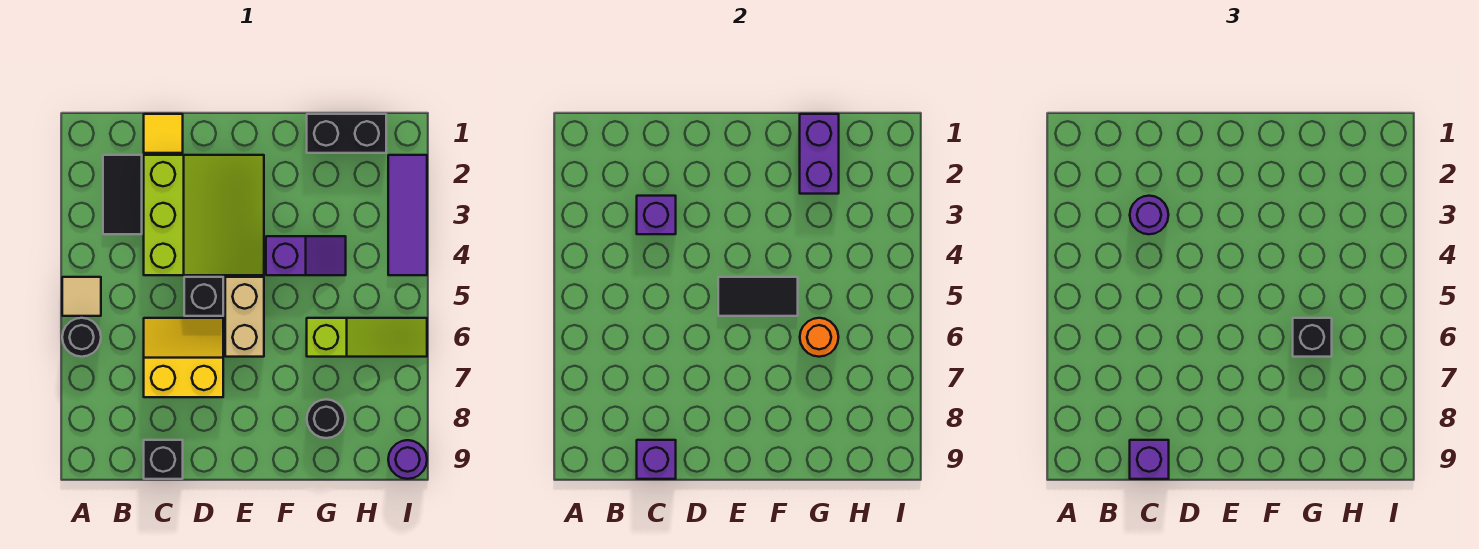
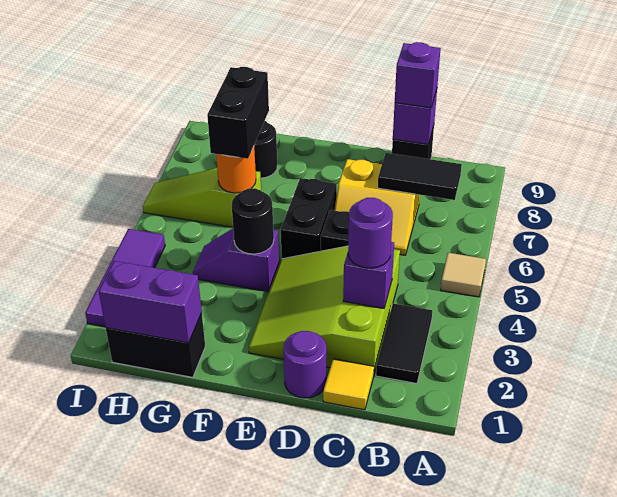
black 1x1 round brick [62,318,101,357] -> black 1x1 round brick moved to [232,188,274,254]
tan 1x2 brick [225,277,264,357] -> black 1x2 brick [281,178,337,259]
black 1x2 tile [718,277,798,316] -> black 1x2 tile moved to [378,153,462,200]
purple 1x2 brick [800,114,839,194] -> purple 1x2 brick turned to [99,261,202,343]
black 1x1 brick [1293,318,1332,357] -> black 1x2 brick [207,67,269,159]
purple 1x1 round brick [388,440,427,479] -> purple 1x1 round brick moved to [283,331,327,398]

